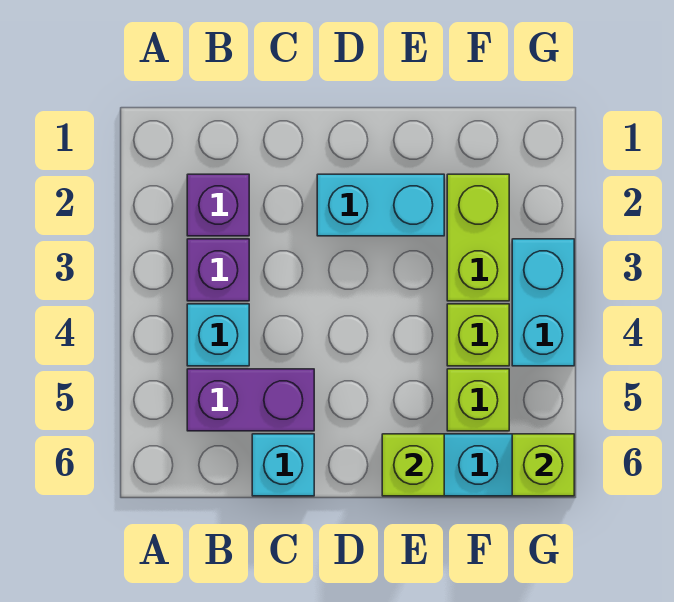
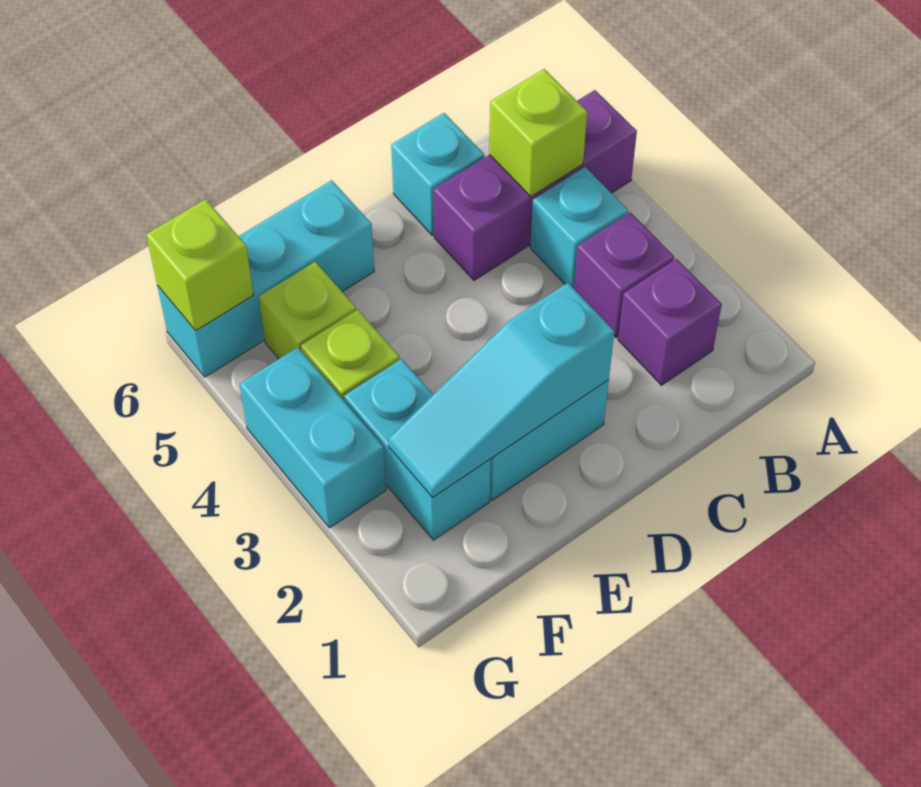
purple 1x2 brick [187,369,314,431] -> purple 1x3 brick [433,90,637,280]
none -> cyan 1x3 slope [388,283,614,498]
lime 1x1 brick [382,434,444,496] -> lime 1x1 brick moved to [489,69,587,197]
lime 1x2 brick [447,174,509,301] -> cyan 1x2 brick [344,359,491,540]

